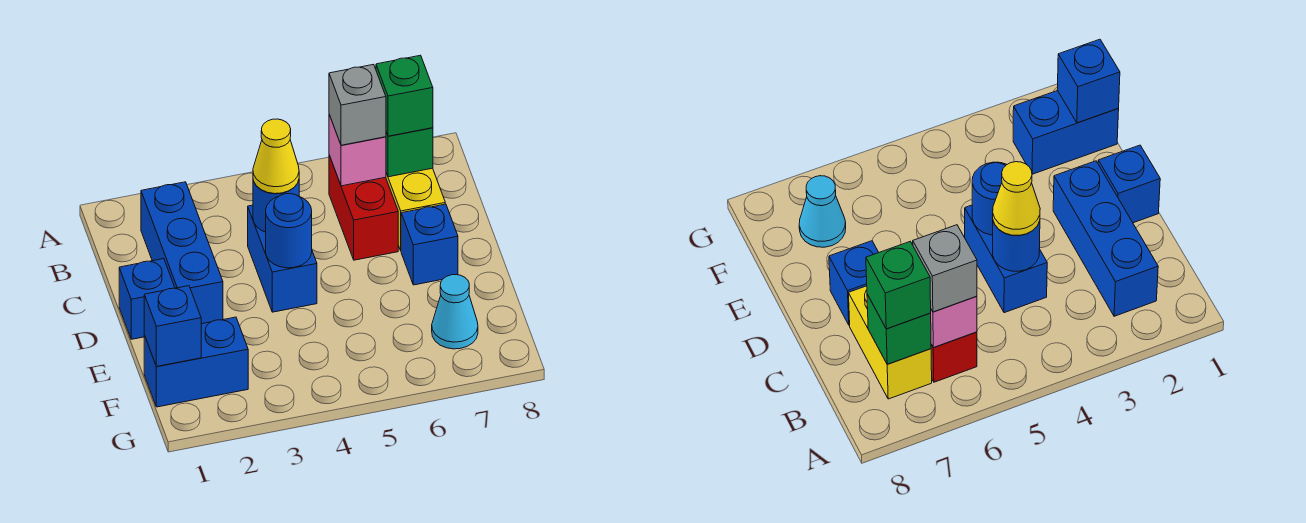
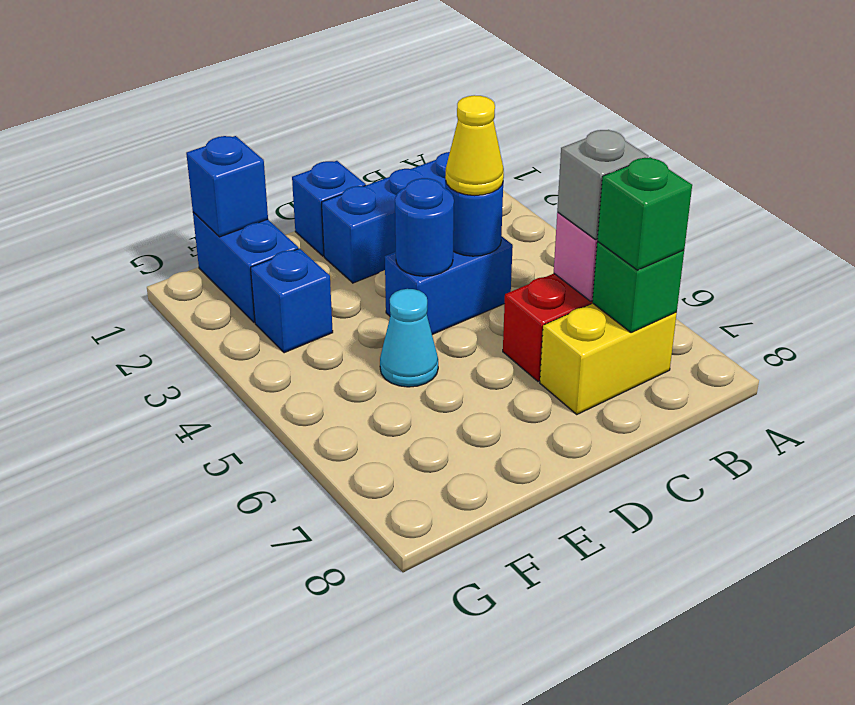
blue 1x1 brick [401,204,458,285] -> blue 1x1 brick moved to [250,248,333,353]
cyan 1x1 cone [432,275,478,349] -> cyan 1x1 cone moved to [380,289,438,387]

